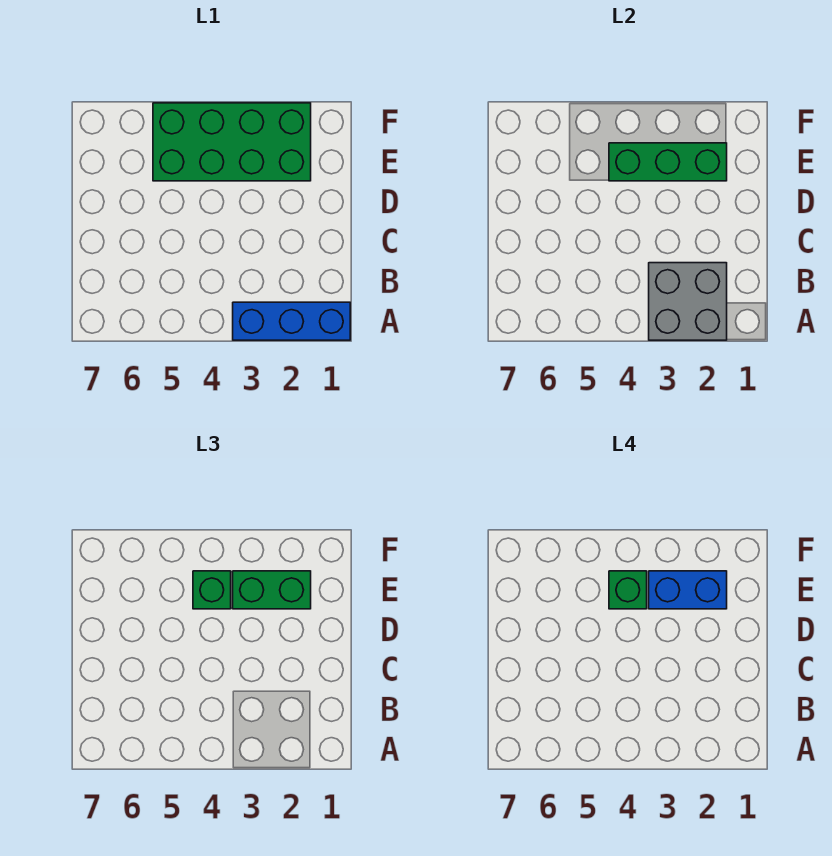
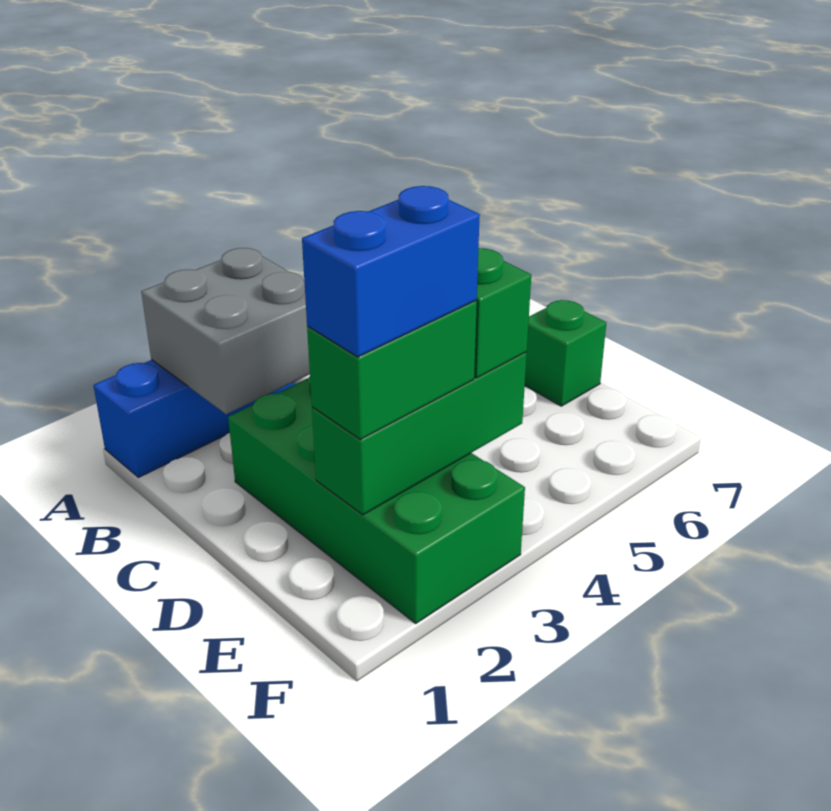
green 2x4 brick [153,103,311,181] -> green 2x4 brick turned to [228,377,525,623]
green 1x1 brick [609,571,647,609] -> green 1x1 brick moved to [525,300,606,406]

